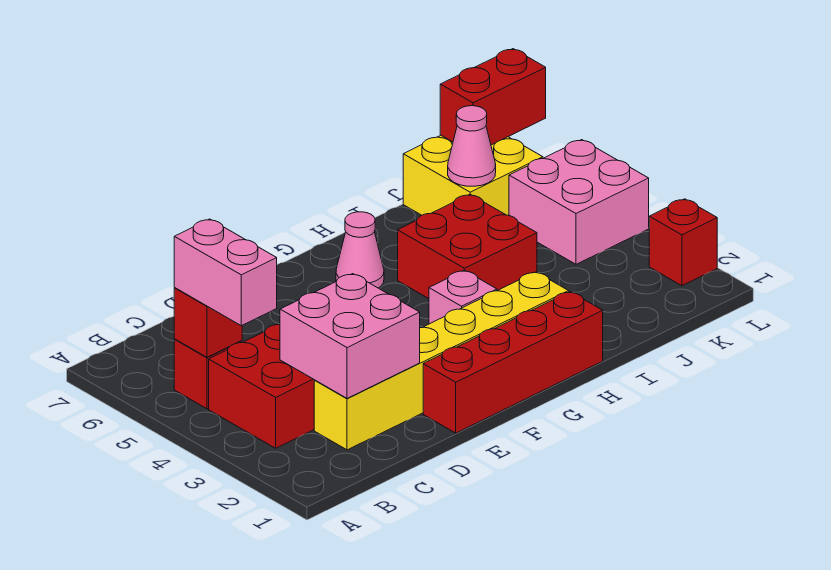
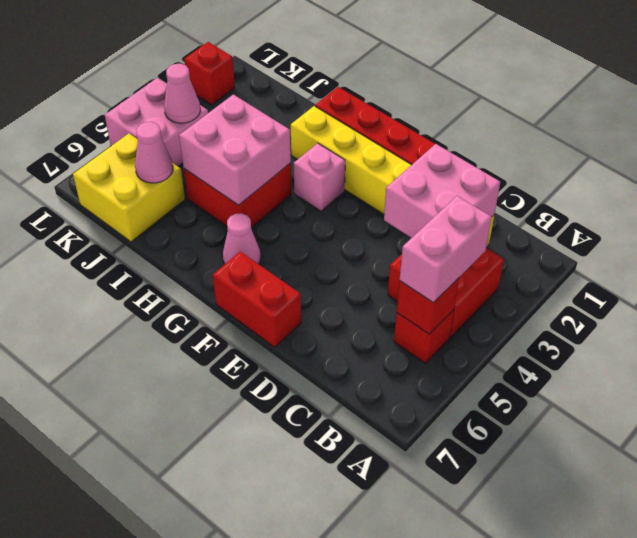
none -> pink 2x2 brick [179,95,291,205]
none -> pink 1x1 cone [164,64,200,123]
red 1x2 brick [440,49,546,145] -> red 1x2 brick moved to [213,252,301,347]

